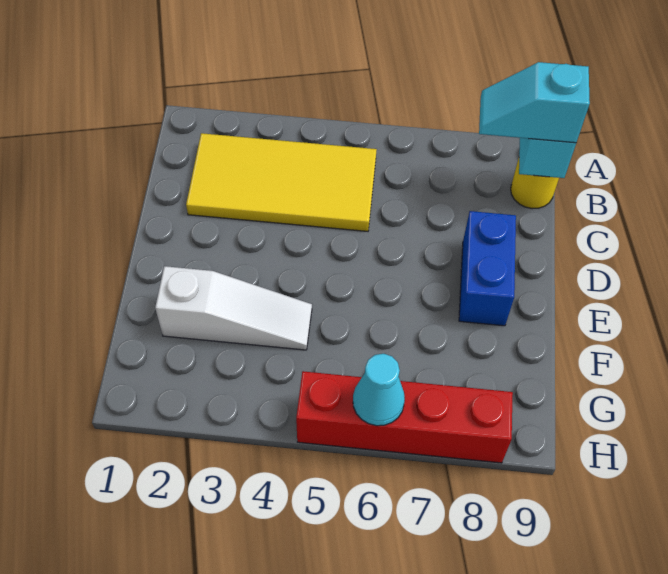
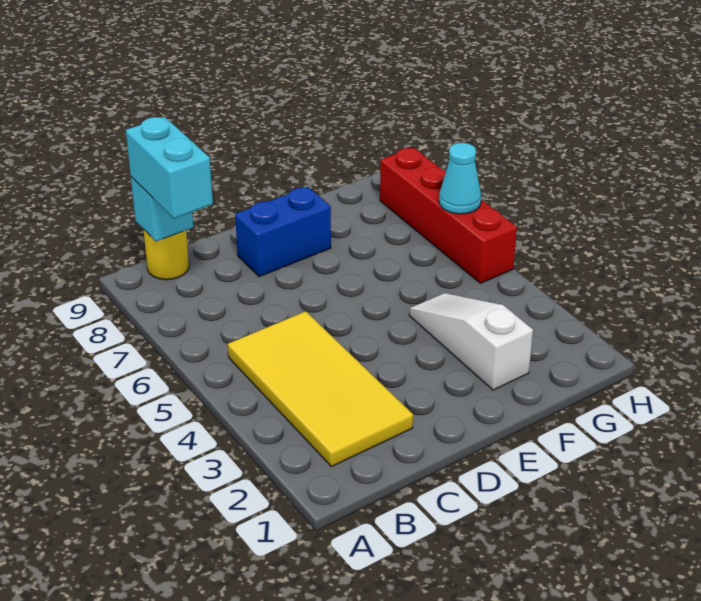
cyan 1x2 slope [479,62,590,143] -> cyan 1x2 brick [126,117,213,218]

